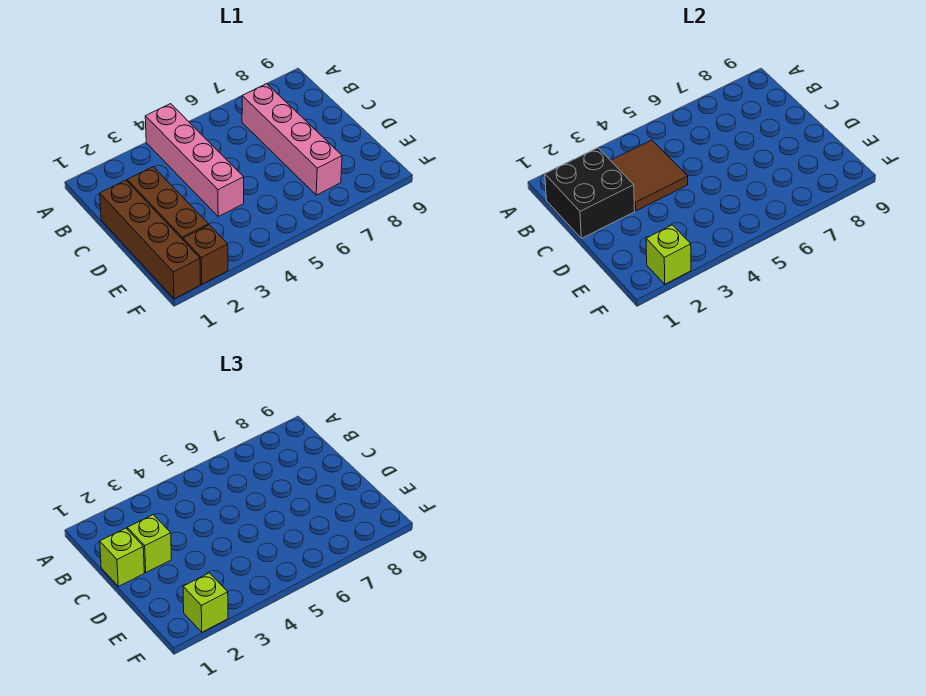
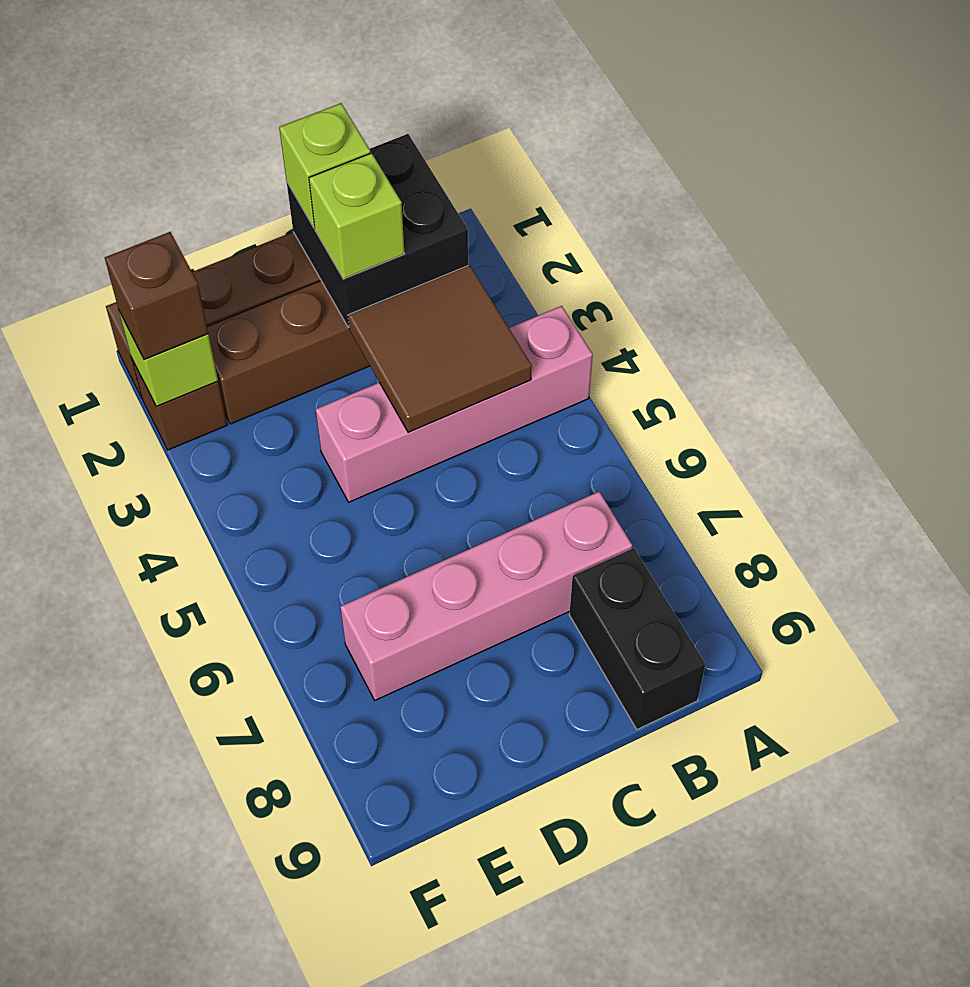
none -> black 1x2 brick [569,548,705,729]
lime 1x1 brick [183,573,228,632] -> brown 1x1 brick [105,232,208,360]

